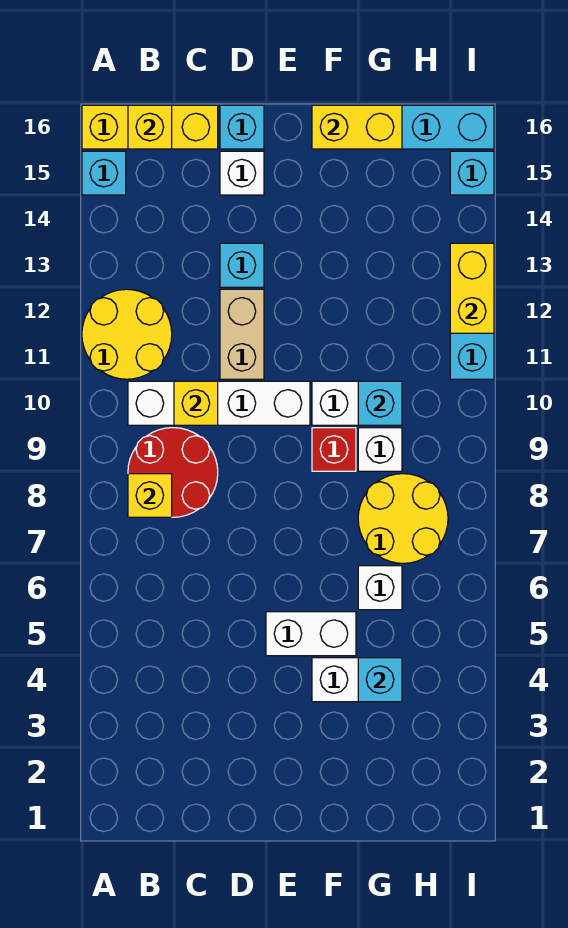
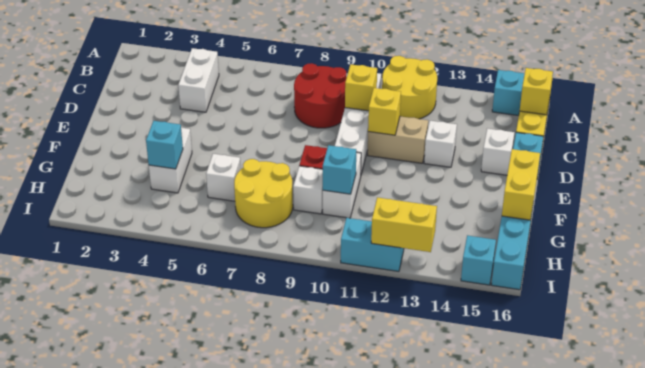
yellow 1x1 brick [128,474,172,517] -> yellow 1x1 brick moved to [368,88,401,135]
cyan 1x1 brick [220,243,264,287] -> white 1x1 brick [424,121,457,167]
white 1x2 brick [266,612,356,656] -> white 1x2 brick moved to [178,48,219,112]

